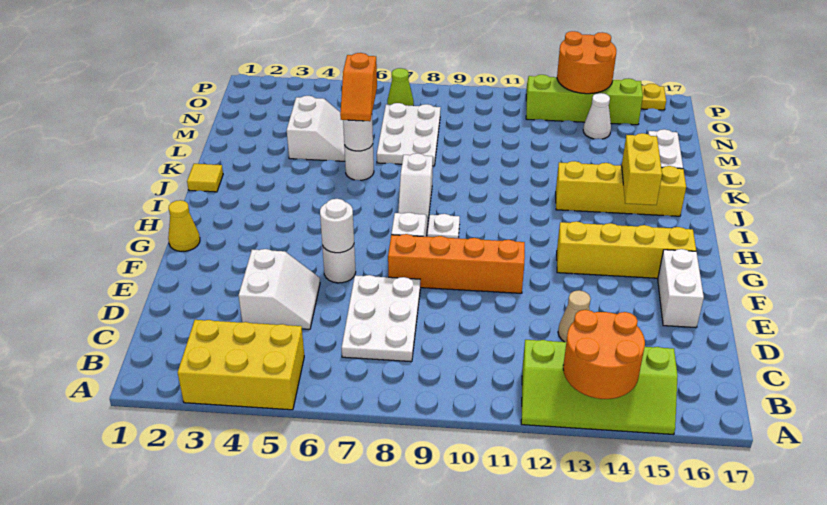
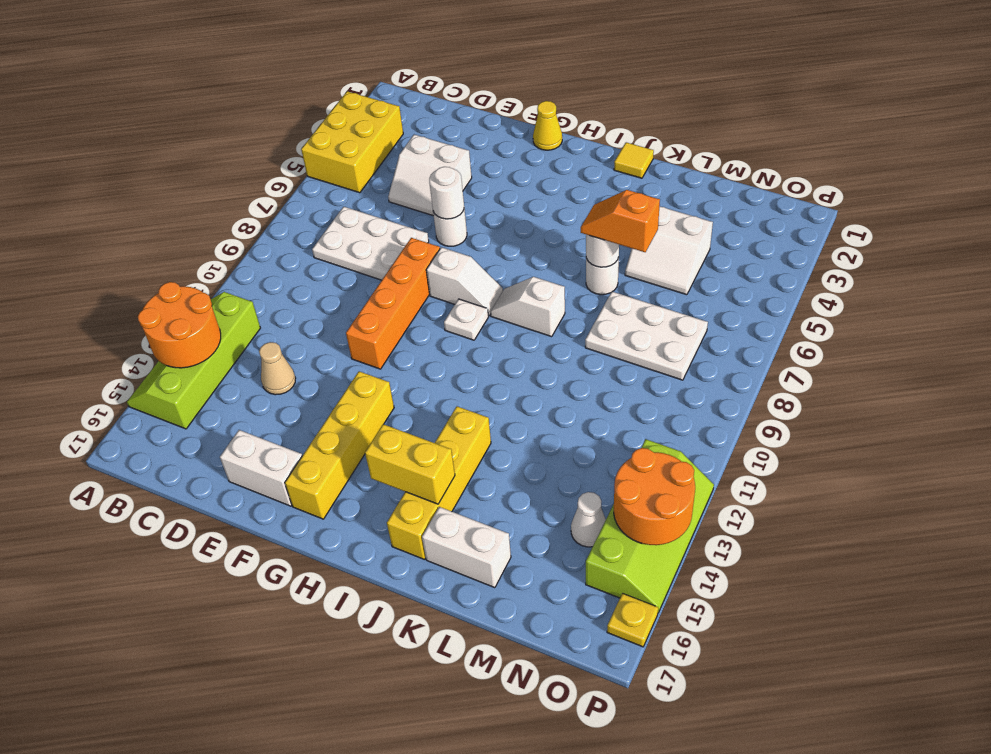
lime 1x1 cone [387,68,414,106] -> none

